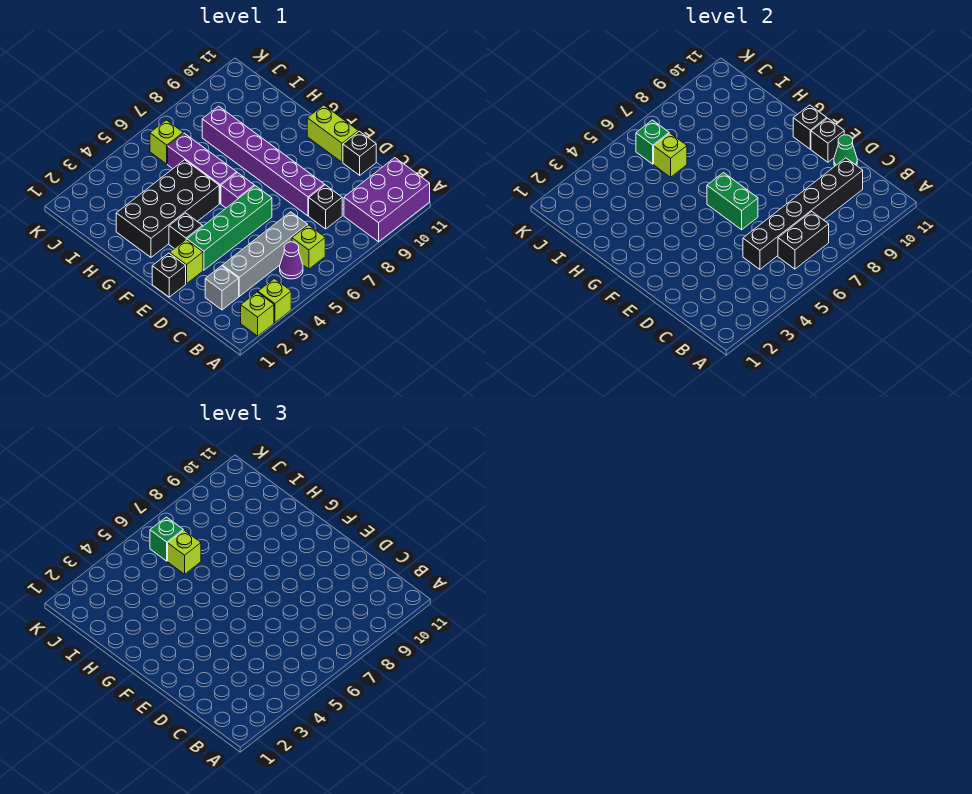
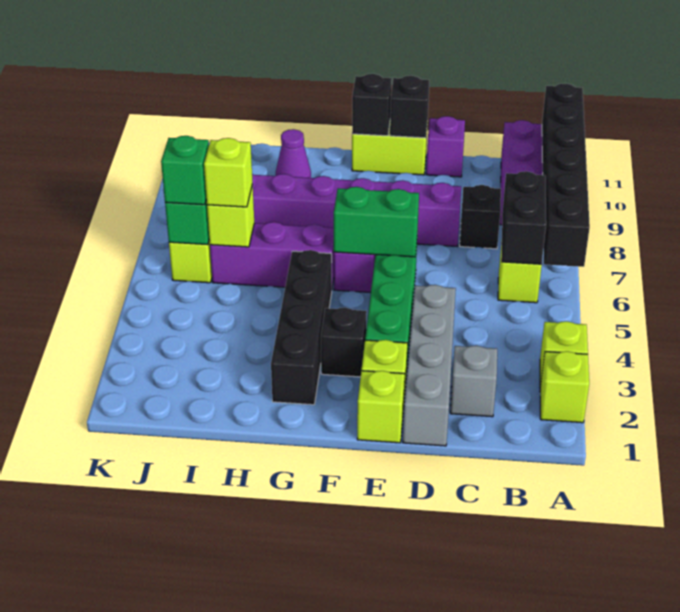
purple 1x1 cone [280,242,303,279] -> purple 1x1 cone moved to [276,129,311,178]
grey 1x4 brick [222,212,308,296] -> grey 1x4 brick moved to [403,285,456,446]
black 1x6 brick [743,158,863,269] -> black 1x6 brick moved to [542,84,590,267]
black 1x1 brick [343,131,376,175] -> purple 1x1 brick [426,116,465,177]
green 1x1 cone [834,135,857,166] -> none
black 1x1 brick [152,253,186,297] -> lime 1x1 brick [357,371,405,443]
black 2x4 brick [116,160,219,257] -> black 1x4 brick [271,250,332,405]

